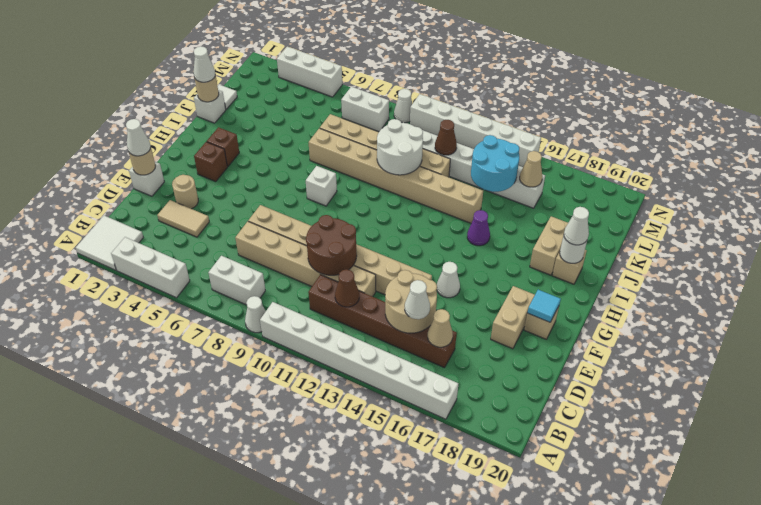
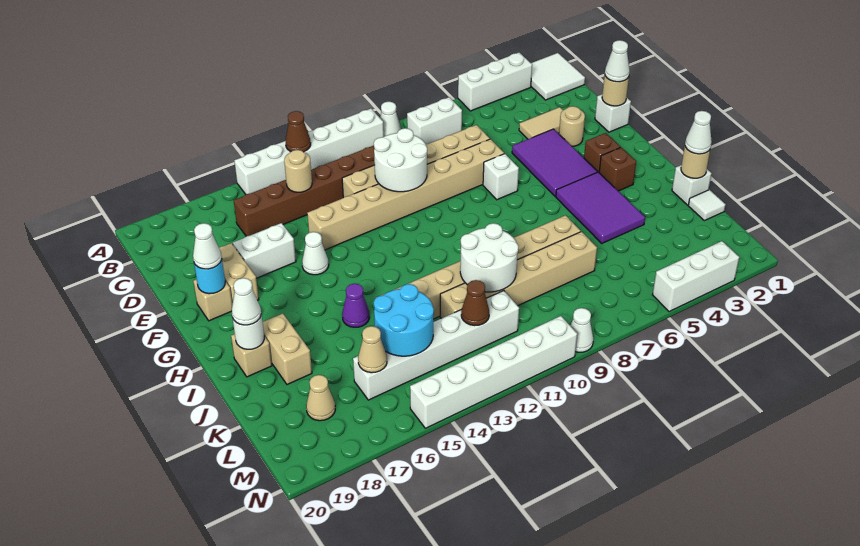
white 1x8 brick [260,302,459,419] -> white 1x6 brick [234,109,384,194]
brown 1x1 cone [335,269,359,307] -> brown 1x1 cone moved to [286,111,311,152]
tan 2x2 round brick [385,270,437,333] -> tan 1x1 round brick [284,150,312,192]
white 1x1 cone [405,280,430,319] -> white 1x1 cone moved to [193,223,222,269]
tan 1x1 cone [428,309,453,347] -> tan 1x1 cone moved to [306,375,335,421]
brown 2x2 round brick [306,215,357,275] -> white 2x2 round brick [374,128,427,192]
none -> purple 2x3 tile [512,129,597,196]
cyan 1x1 tile [527,290,561,322] -> cyan 1x1 round brick [194,260,225,294]
none -> purple 2x3 tile [556,172,645,243]
white 1x1 brick [306,166,337,206] -> white 1x1 brick moved to [483,154,519,200]
white 1x2 brick [341,87,389,132] -> white 1x2 brick moved to [233,223,296,278]

